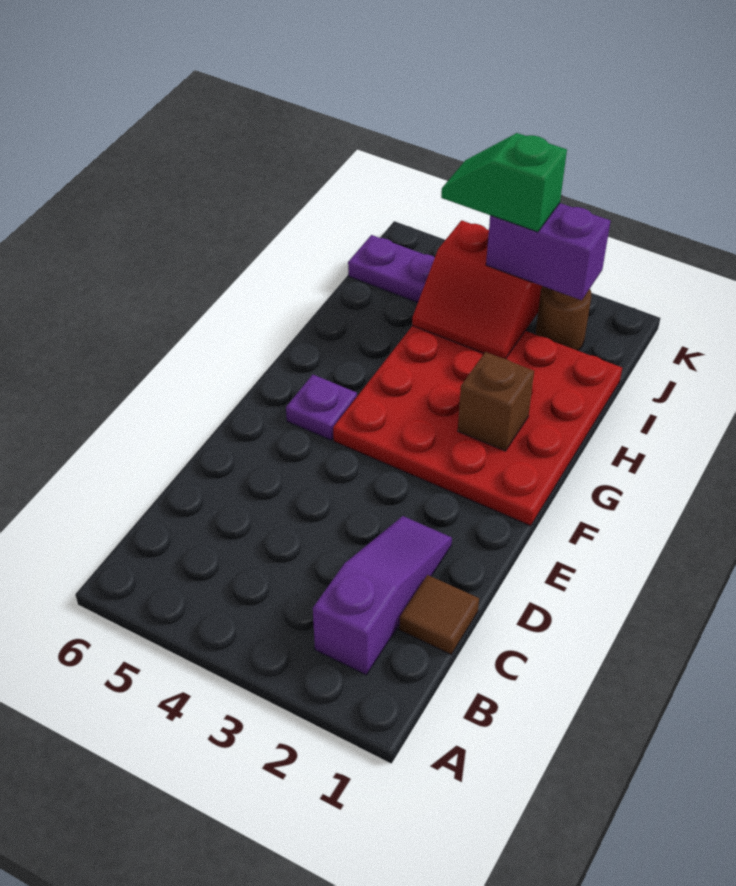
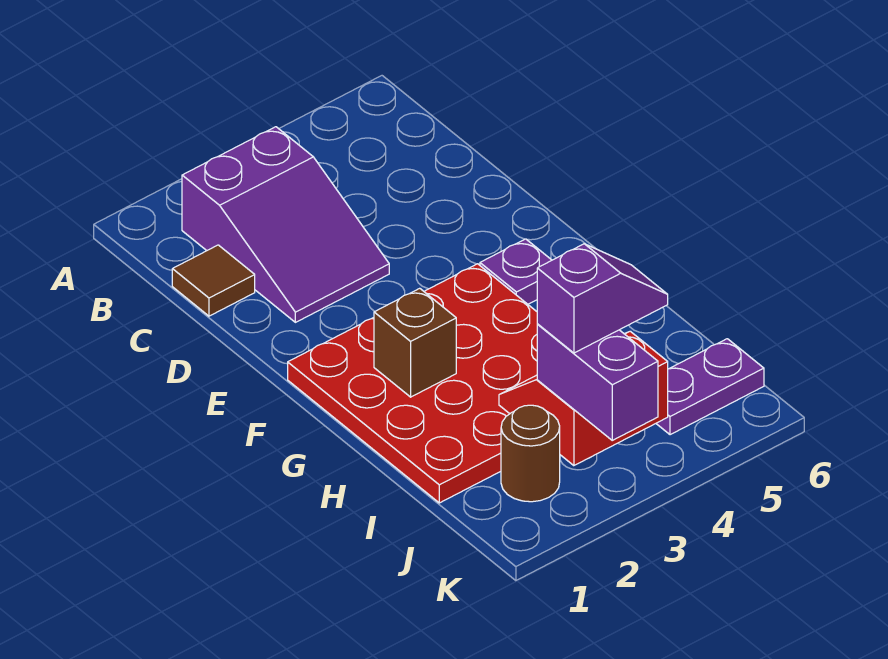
purple 1x3 slope [313,516,452,675] -> purple 2x3 slope [182,127,389,322]
purple 1x2 brick [486,203,611,300] -> purple 1x2 brick turned to [537,324,658,440]
green 1x2 slope [441,133,567,232] -> purple 1x2 slope [537,244,668,353]

